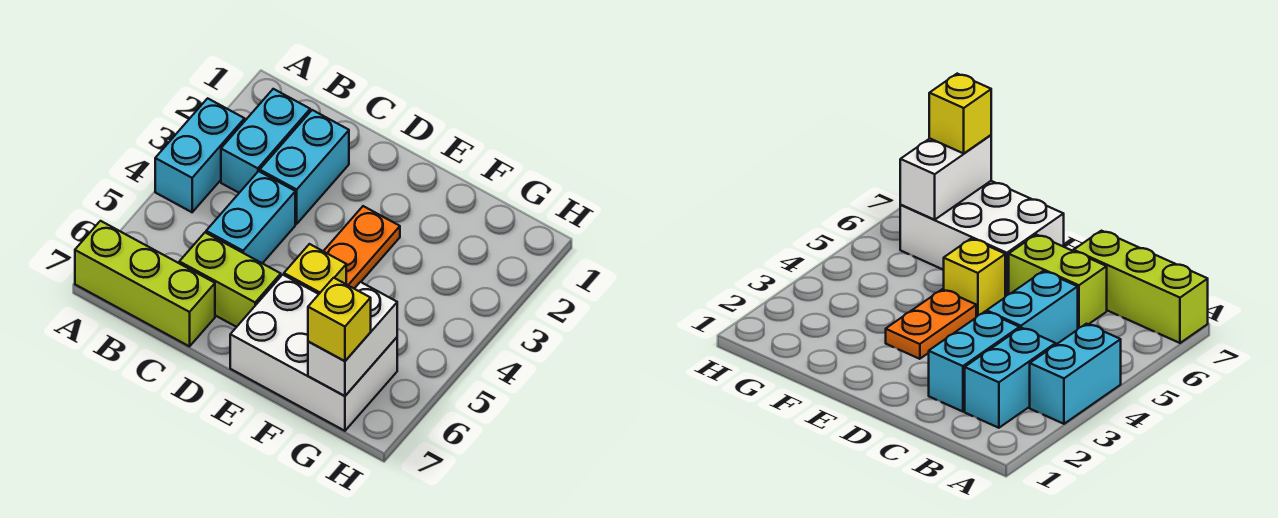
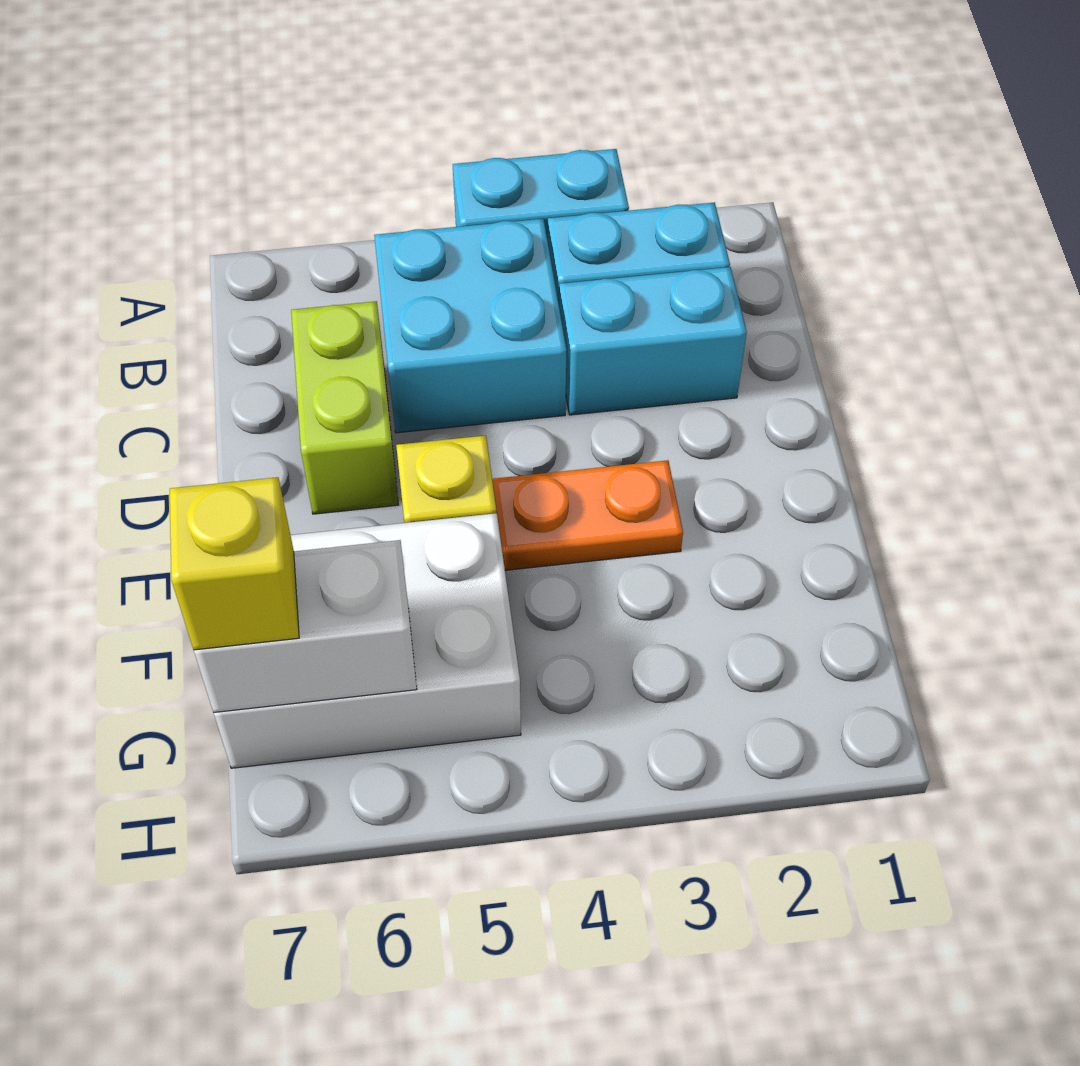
lime 1x3 brick [75,221,215,346] -> none
cyan 1x2 brick [206,171,295,263] -> cyan 2x2 brick [374,219,567,433]
white 2x3 brick [230,275,397,431] -> white 2x3 brick turned to [214,513,521,768]

